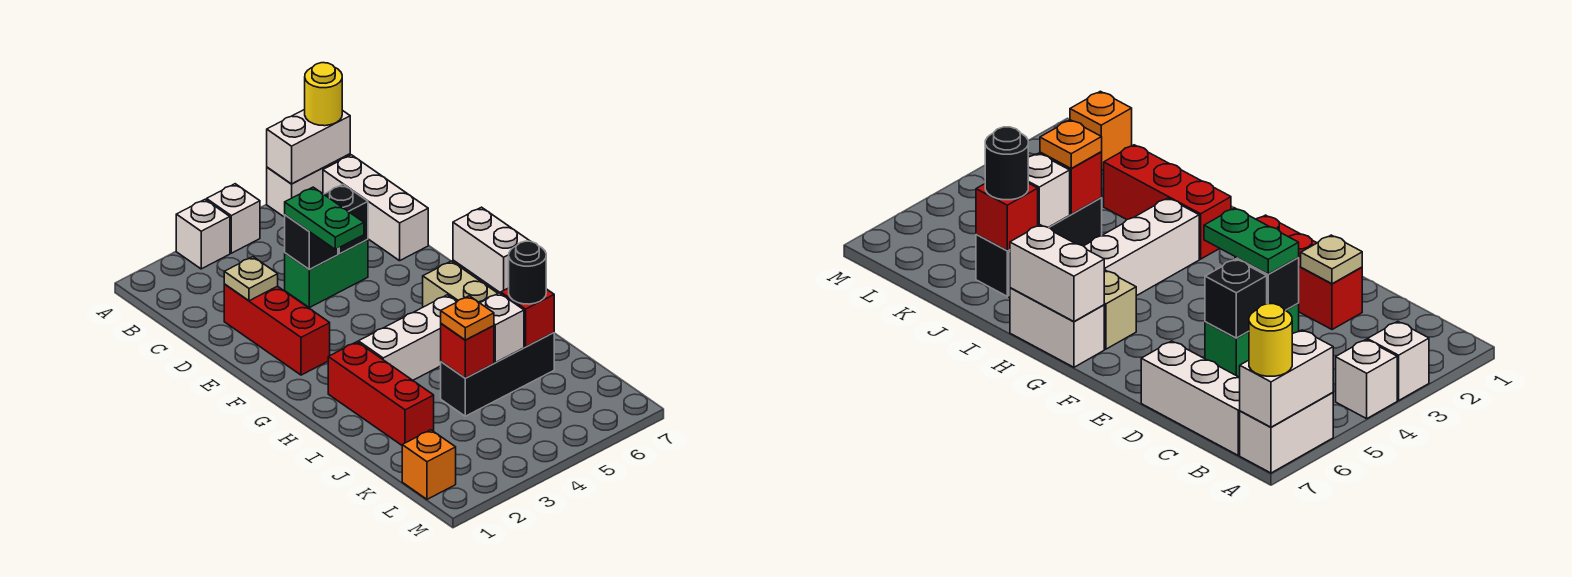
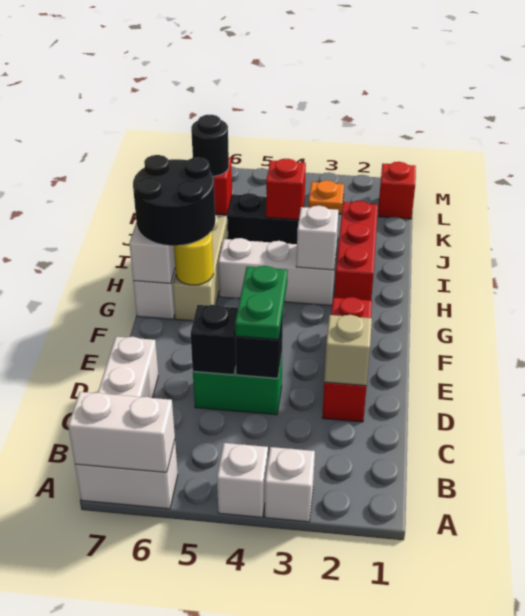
yellow 1x1 round brick [305,63,342,126] -> yellow 1x1 round brick moved to [174,232,213,285]
tan 1x1 plate [224,257,278,301] -> tan 1x1 brick [324,315,372,386]
none -> black 2x2 round brick [133,155,215,246]
orange 1x1 plate [441,296,494,340] -> orange 1x1 plate moved to [309,180,344,214]
white 1x1 brick [480,293,524,362] -> white 1x1 brick moved to [296,206,338,270]
orange 1x1 brick [402,430,456,499] -> red 1x1 brick [378,162,416,219]

